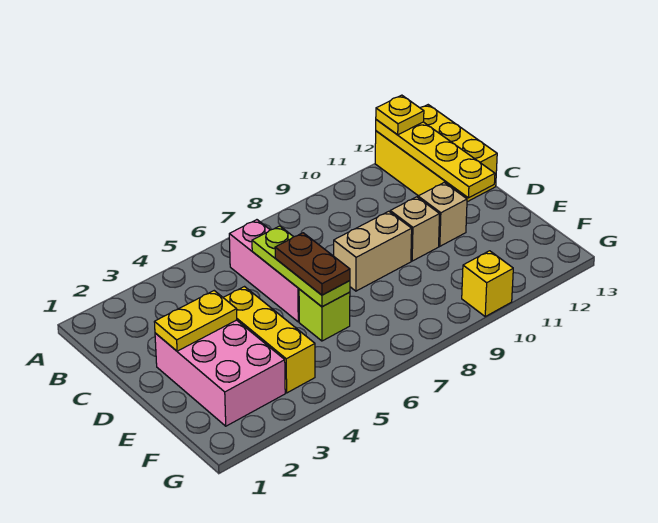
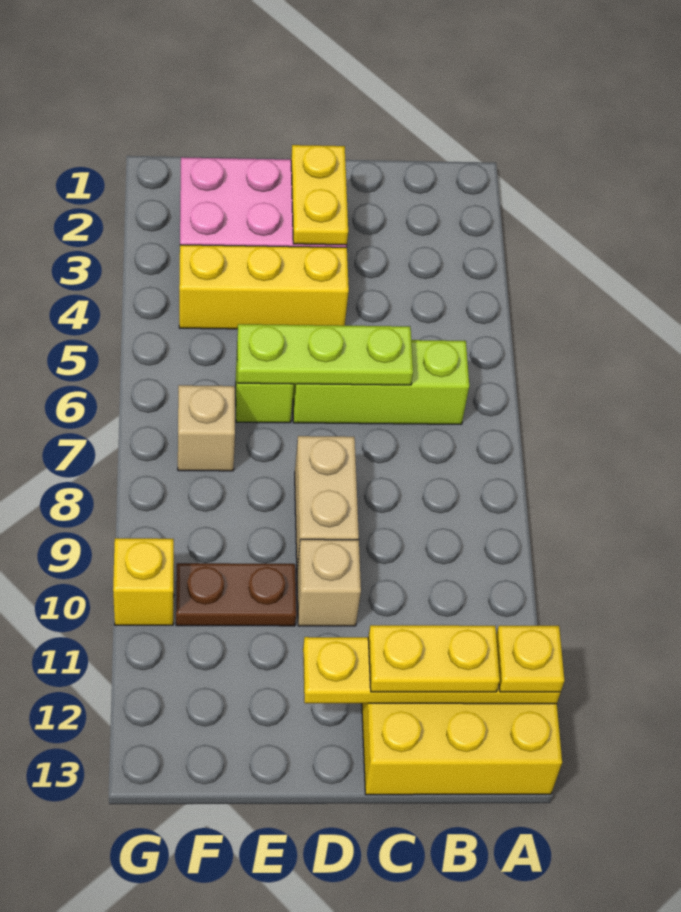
pink 1x3 brick [229,220,299,322] -> lime 1x3 brick [293,340,469,424]
none -> yellow 1x2 plate [368,625,500,692]
brown 1x2 plate [275,233,350,295] -> brown 1x2 plate moved to [176,563,296,626]
tan 1x1 brick [418,183,467,246] -> tan 1x1 brick moved to [178,385,235,471]

